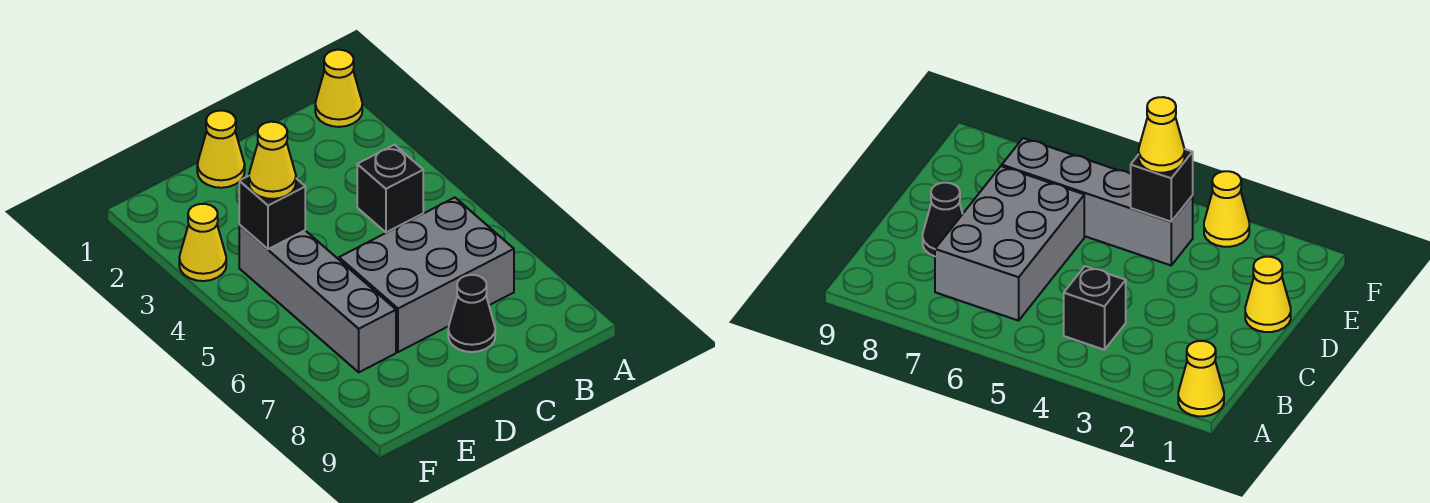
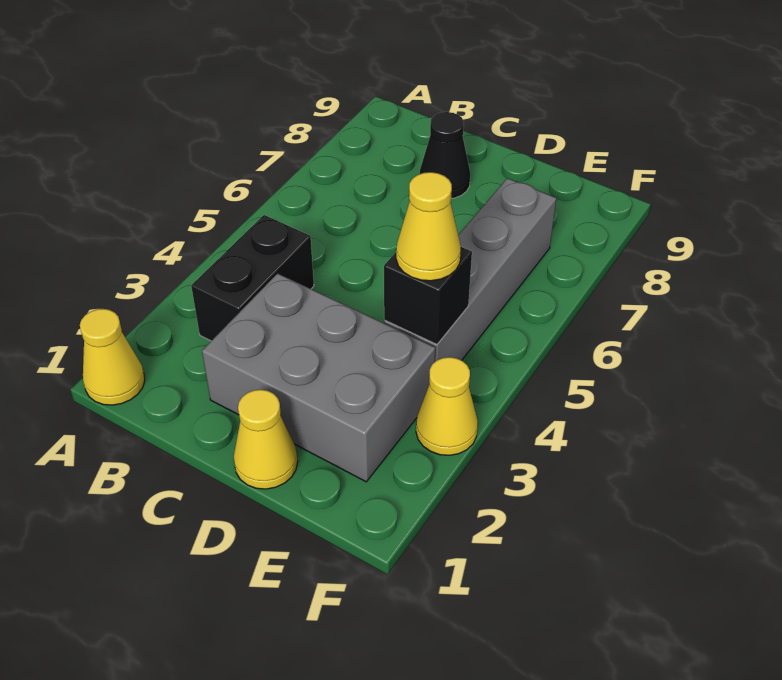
black 1x1 brick [357,145,423,233] -> black 1x2 brick [191,215,314,341]
grey 2x3 brick [339,198,514,352] -> grey 2x3 brick moved to [202,273,435,482]

